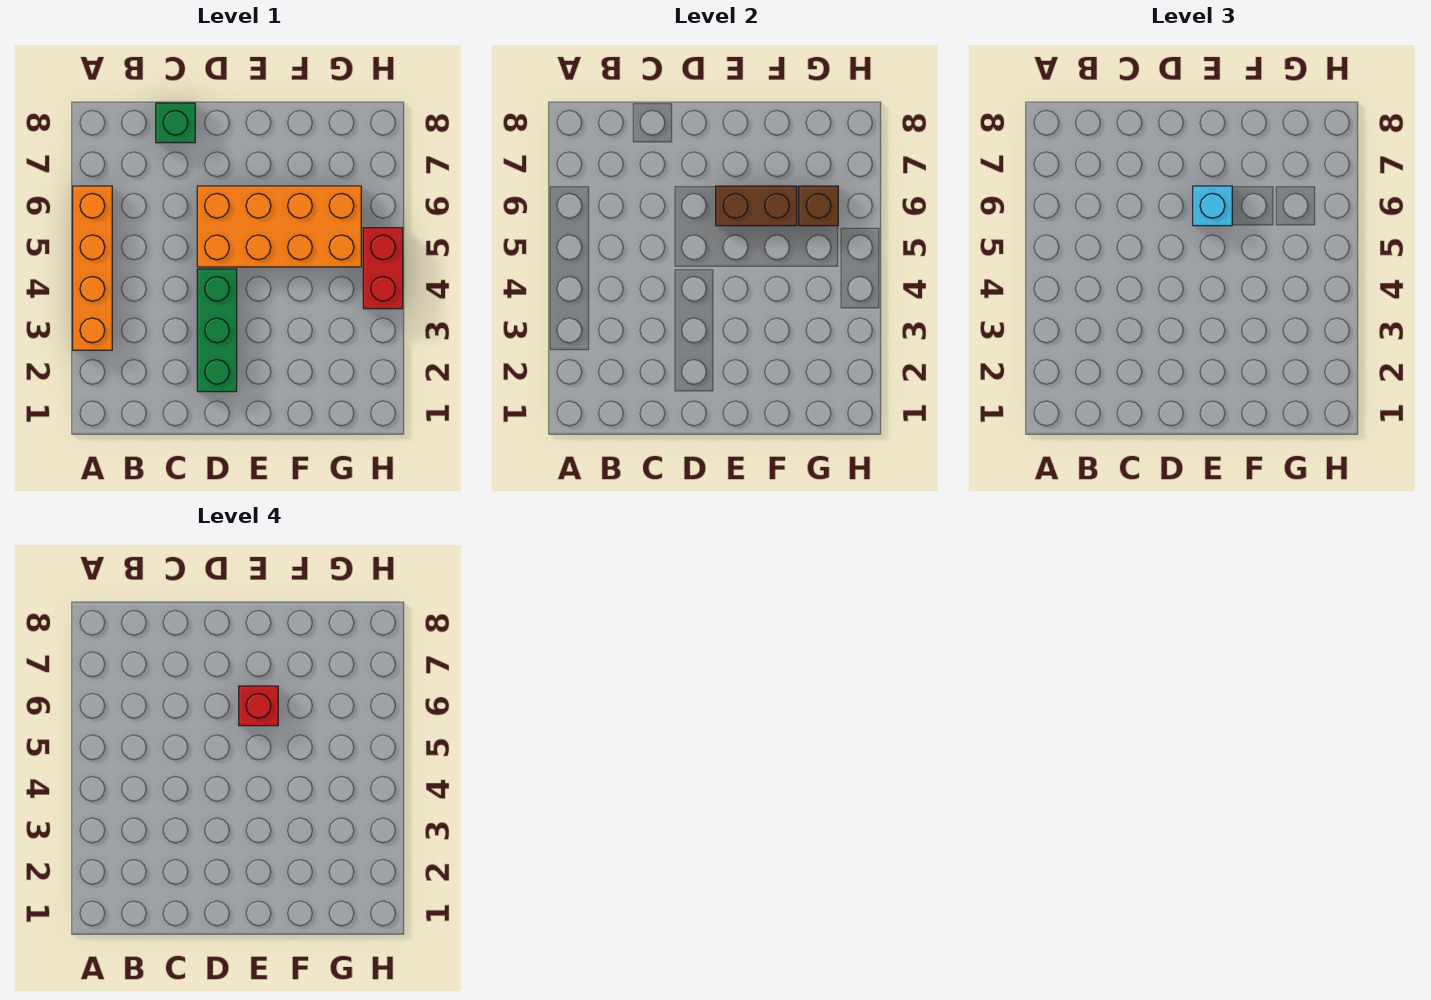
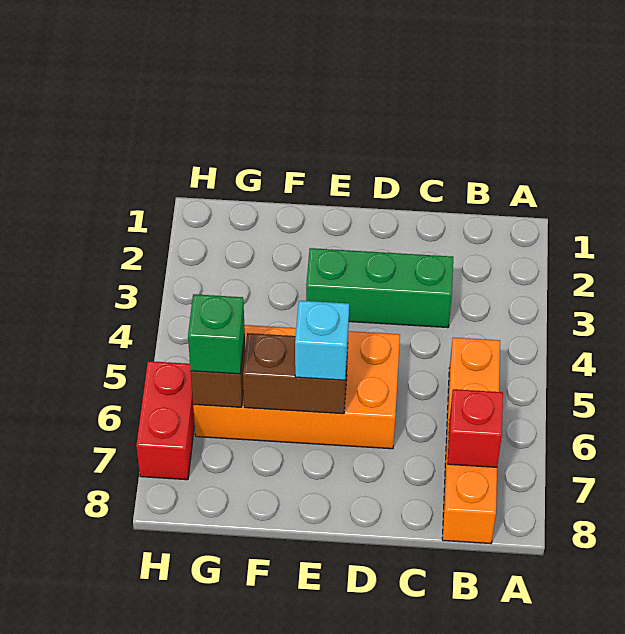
orange 1x4 brick [73,186,112,350] -> orange 1x4 brick moved to [442,338,500,544]
green 1x1 brick [156,103,195,143] -> green 1x1 brick moved to [188,294,245,374]
green 1x3 brick [197,269,237,392] -> green 1x3 brick turned to [306,248,453,328]
red 1x1 brick [239,686,278,726] -> red 1x1 brick moved to [448,389,503,467]
red 1x2 brick [363,228,403,309] -> red 1x2 brick moved to [136,361,195,480]

